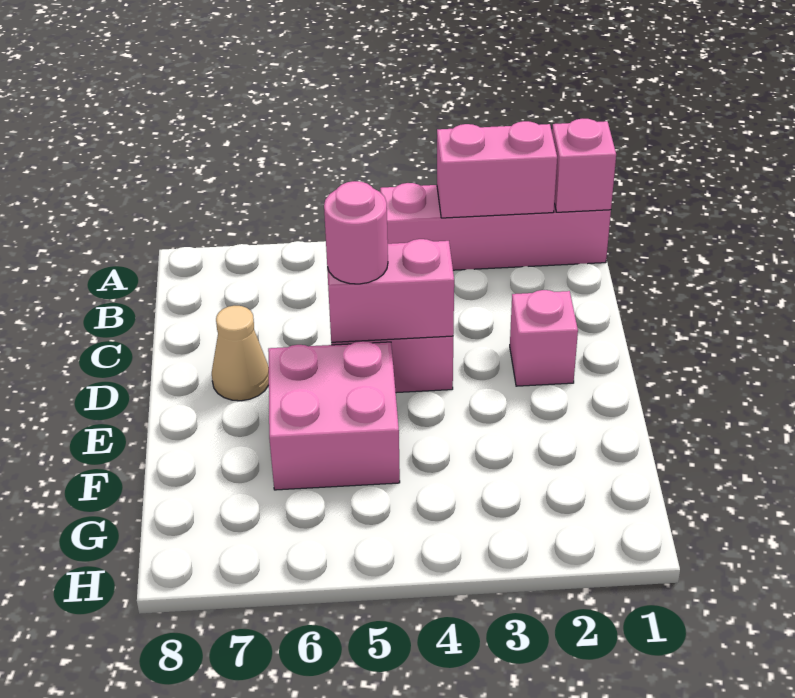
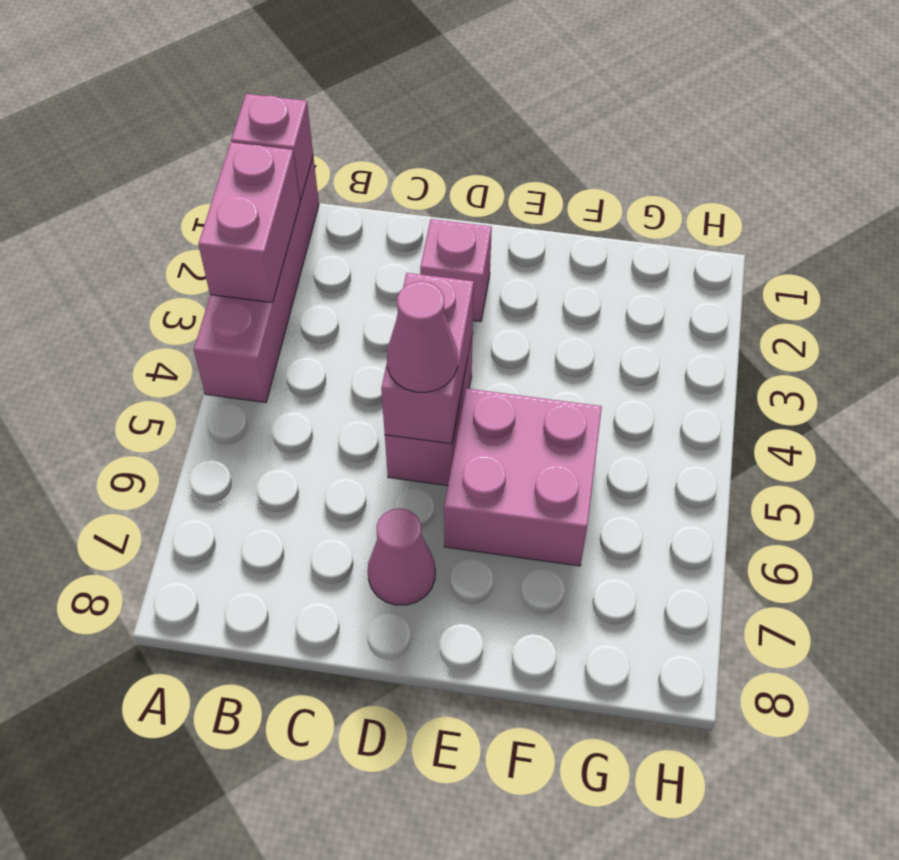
pink 1x1 round brick [324,181,388,284] -> pink 1x1 cone [387,281,458,392]
tan 1x1 cone [212,306,269,401] -> pink 1x1 cone [368,509,435,605]

